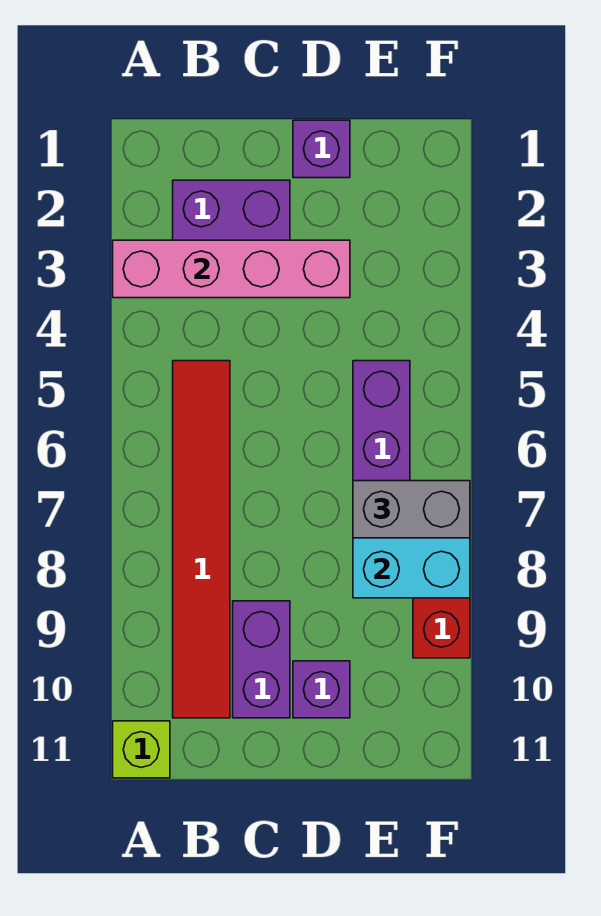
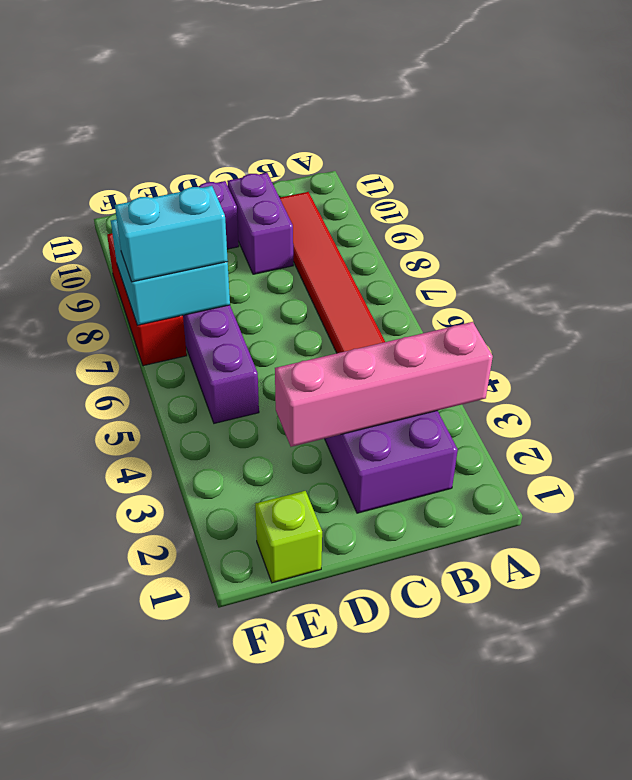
lime 1x1 brick [113,721,170,778] -> lime 1x1 brick moved to [255,491,322,583]
purple 1x1 brick [293,120,350,178] -> none
grey 1x2 brick [353,481,470,538] -> cyan 1x2 brick [115,186,228,282]

